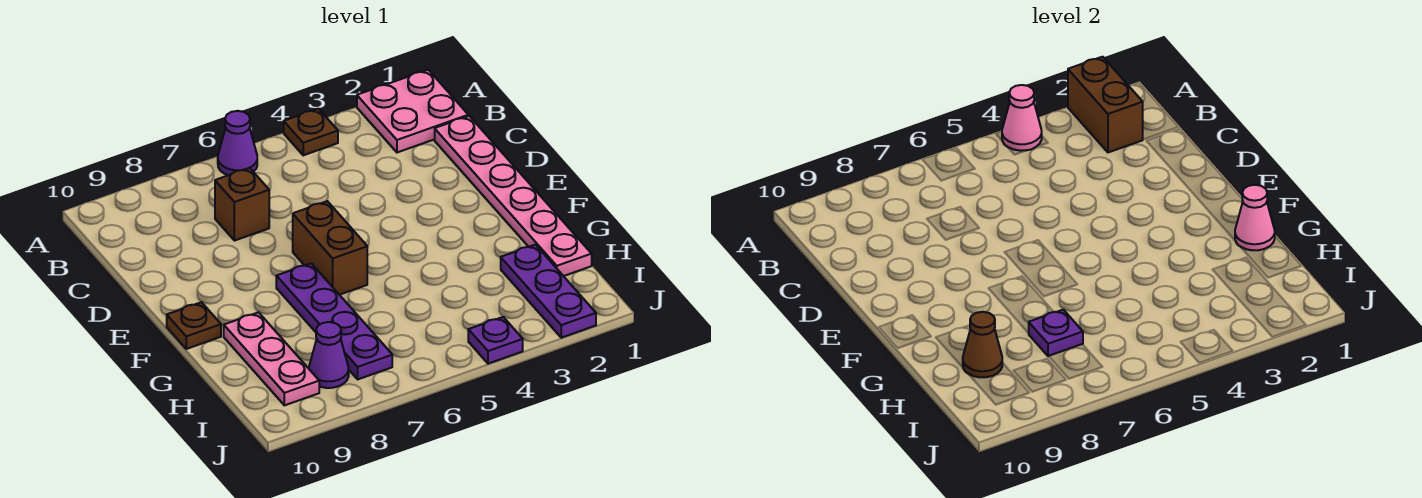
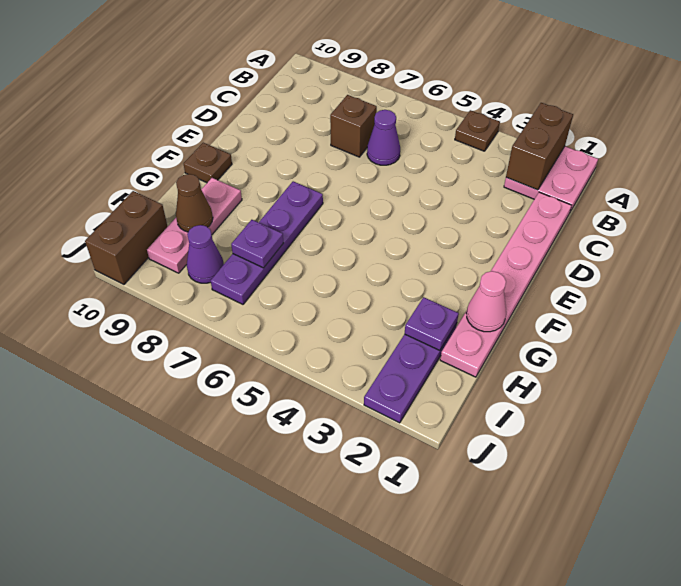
pink 1x1 cone [1002,85,1042,151] -> none
purple 1x1 cone [218,111,257,175] -> purple 1x1 cone moved to [367,110,400,165]
brown 1x2 brick [293,201,367,295] -> brown 1x2 brick moved to [85,191,168,284]
purple 1x1 plate [468,317,523,364] -> purple 1x1 plate moved to [405,297,459,350]

